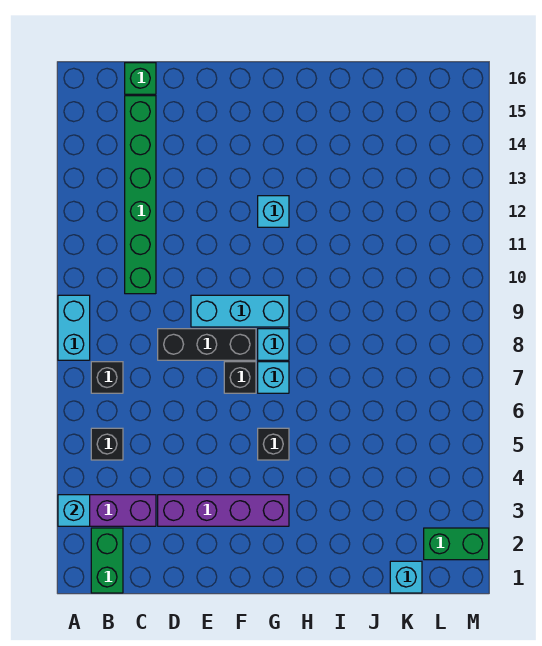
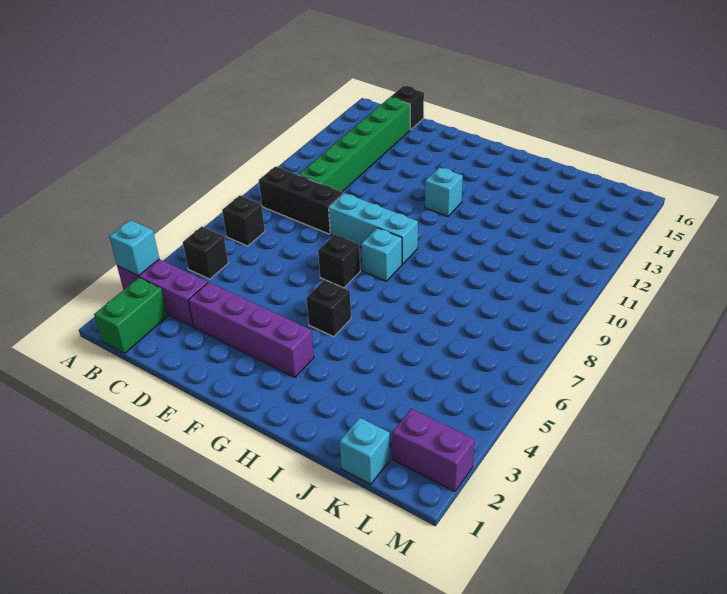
cyan 1x2 brick [58,295,90,360] -> none
green 1x1 brick [125,63,156,94] -> black 1x1 brick [390,86,424,130]
black 1x3 brick [158,329,256,360] -> black 1x3 brick moved to [259,166,343,234]
cyan 1x1 brick [258,362,289,393] -> none
green 1x2 brick [424,528,489,560] -> purple 1x2 brick [392,409,475,492]

